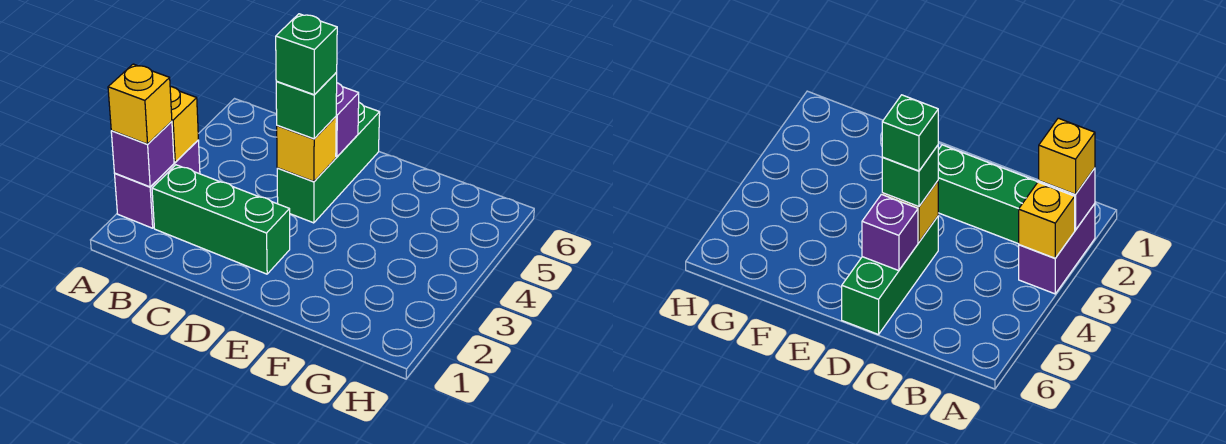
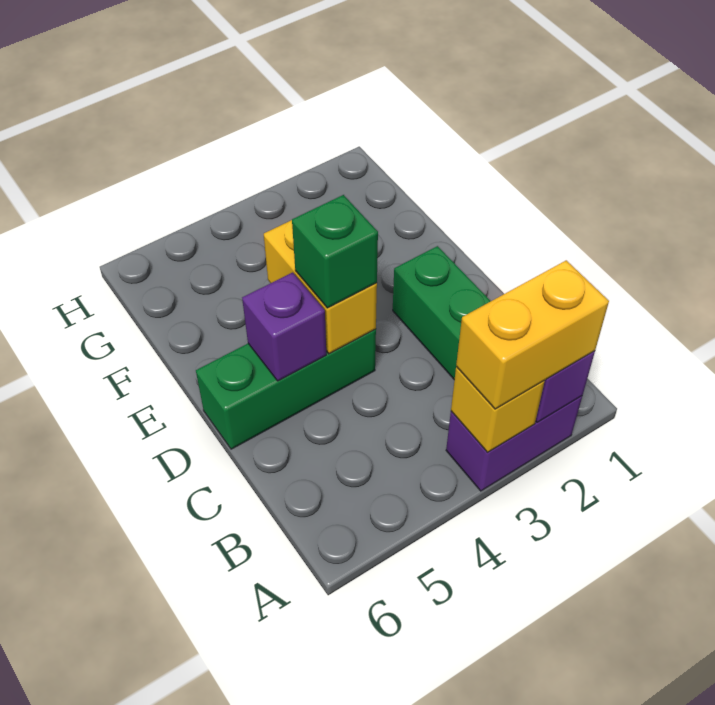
yellow 1x1 brick [108,64,172,144] -> yellow 1x2 brick [456,260,609,409]
yellow 1x1 brick [277,117,336,181] -> yellow 1x2 brick [264,220,377,354]
green 1x1 brick [276,14,337,95] -> none

